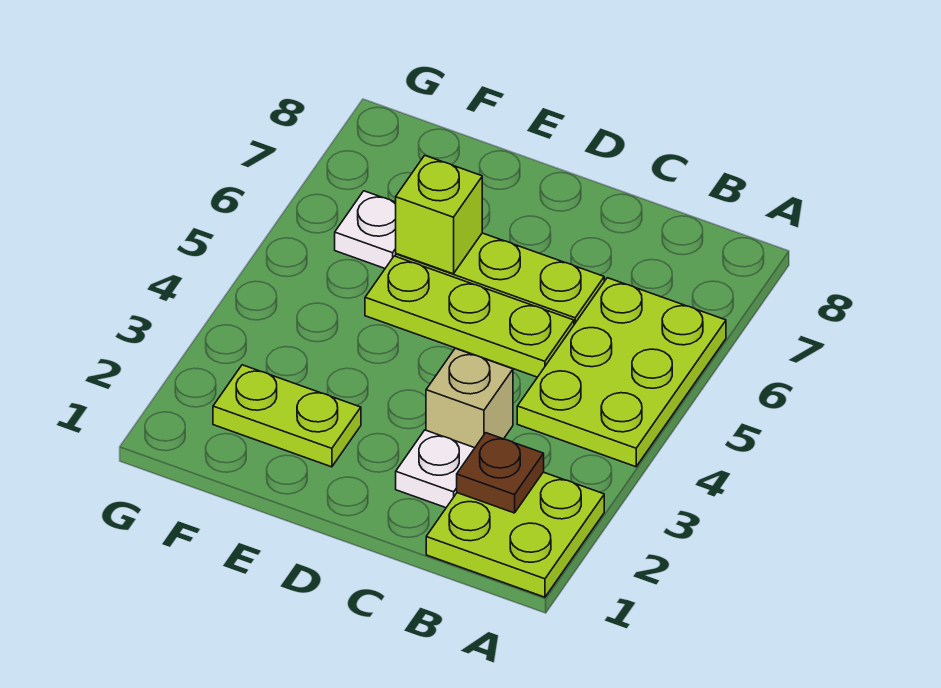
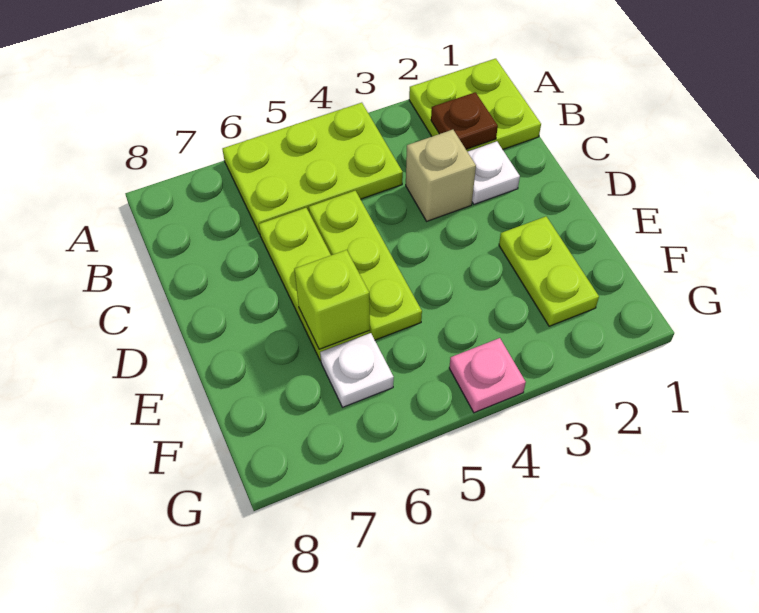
none -> pink 1x1 plate [449,338,526,413]

